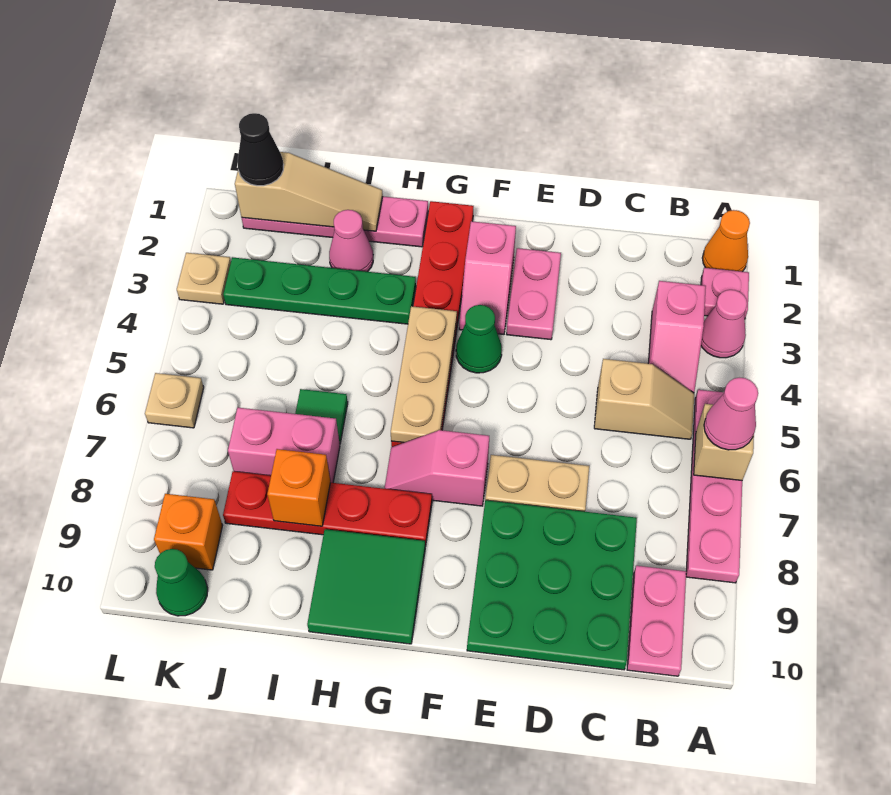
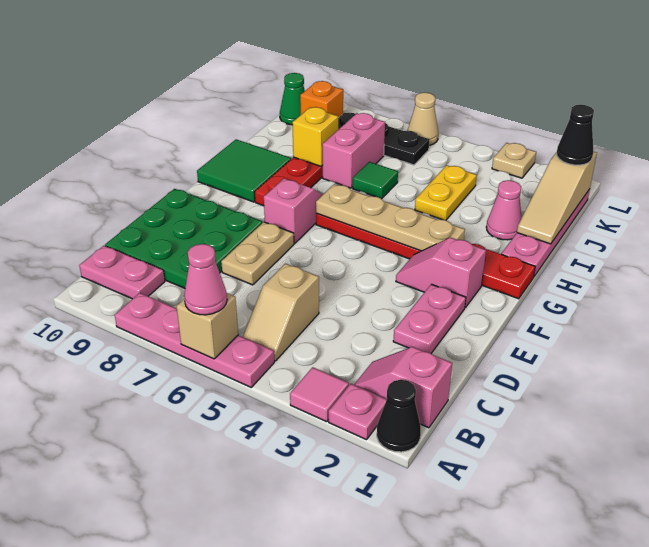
orange 1x1 cone [702,210,750,272] -> black 1x1 cone [377,380,421,452]
pink 1x1 cone [701,290,747,358] -> pink 1x1 tile [290,367,349,422]
pink 1x2 slope [648,281,706,393] -> pink 1x2 slope moved to [354,347,452,428]
pink 1x2 plate [507,248,561,340] -> pink 1x2 plate turned to [393,284,466,353]
green 1x1 cone [456,305,502,373] -> none
tan 1x3 plate [391,306,457,443] -> tan 1x4 plate [316,184,465,251]
green 1x4 plate [223,257,416,324] -> none
none -> yellow 1x2 plate [415,165,477,220]
orange 1x1 brick [267,449,330,526] -> yellow 1x1 brick [292,107,338,166]
none -> black 1x3 plate [338,113,430,165]
tan 1x1 plate [145,373,204,428] -> tan 1x1 cone [407,93,438,145]

